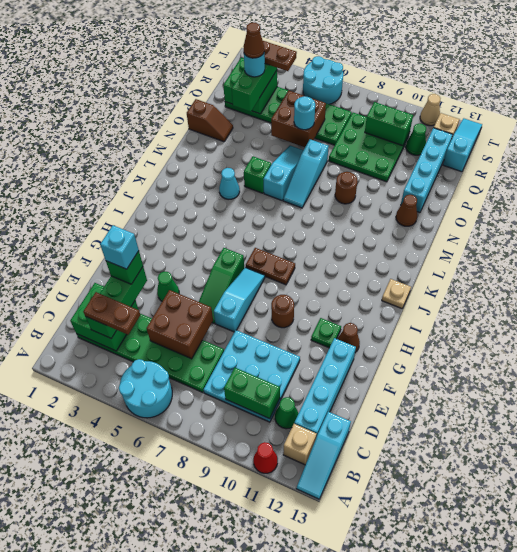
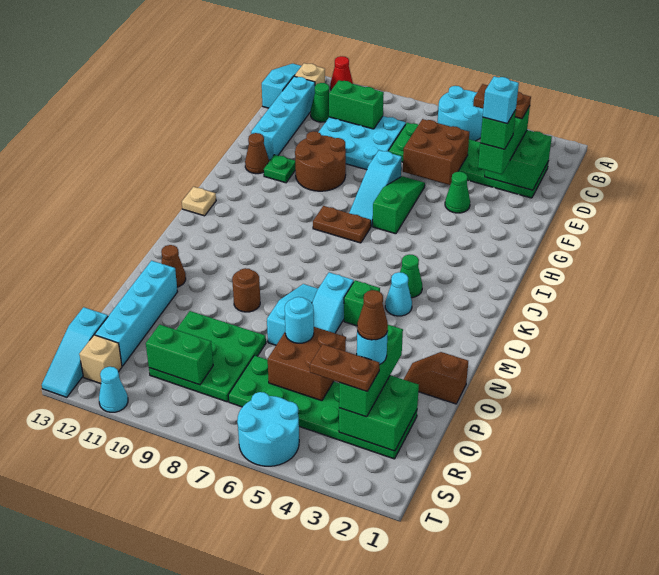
brown 1x1 round brick [271,295,294,328] -> brown 2x2 round brick [295,131,346,191]
green 1x1 cone [406,124,426,155] -> green 1x1 cone moved to [400,254,422,298]
tan 1x1 cone [420,94,441,126] -> cyan 1x1 cone [99,367,128,412]

